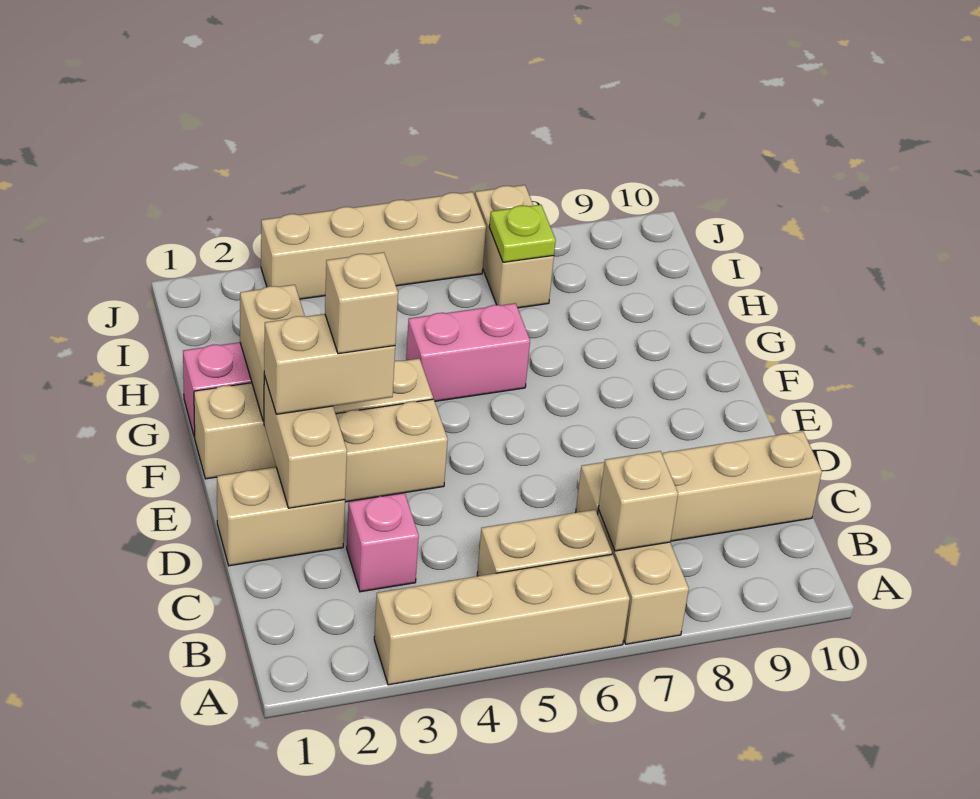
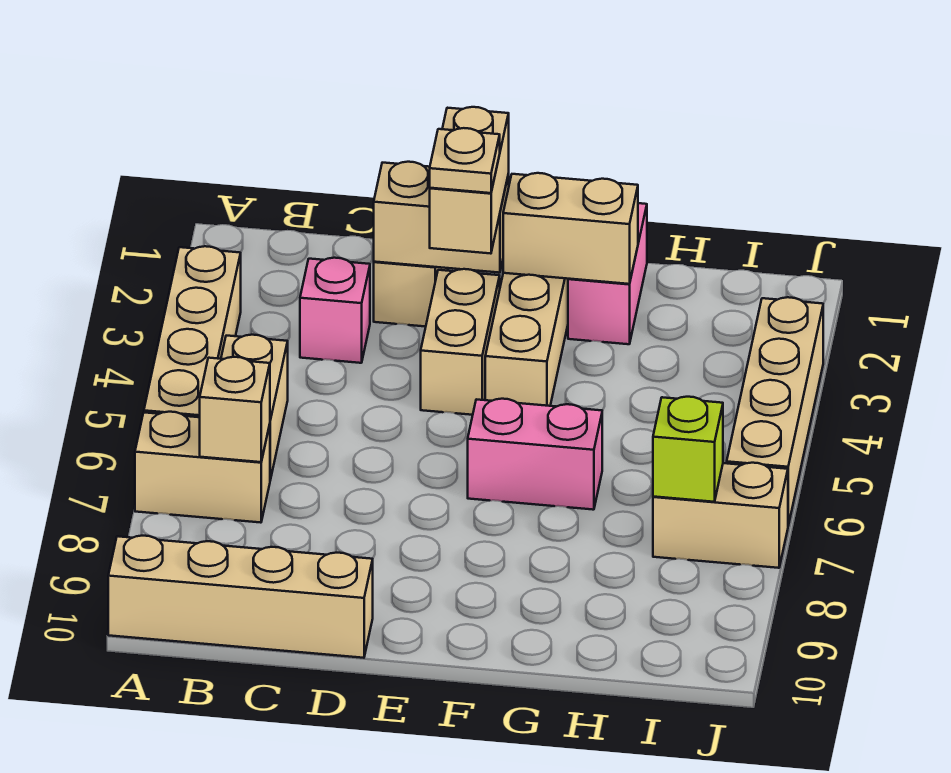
tan 1x4 brick [576,431,822,541] -> tan 1x4 brick turned to [108,536,373,658]
tan 1x1 brick [325,252,398,354] -> tan 1x1 plate [430,128,500,193]
pink 1x2 brick [406,303,530,401] -> pink 1x2 brick turned to [468,399,602,510]
lime 1x1 plate [489,205,556,262] -> lime 1x1 brick [653,397,723,502]

